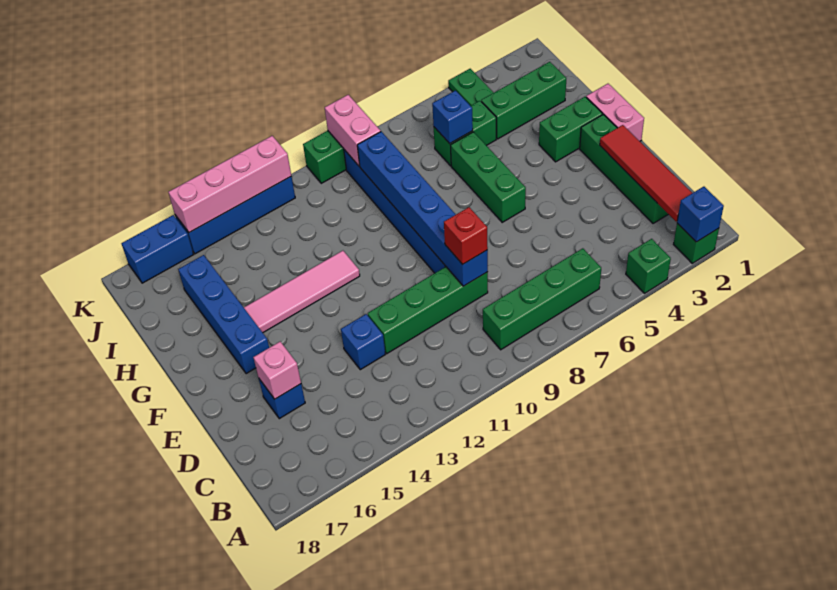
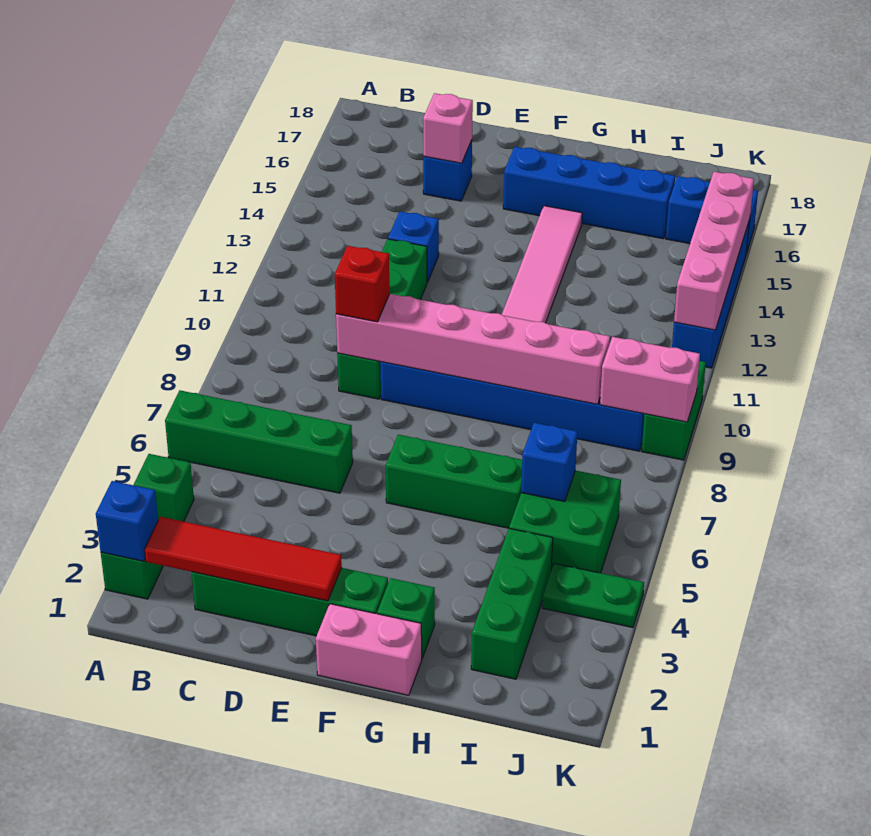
green 1x4 brick [483,248,601,350] -> green 1x4 brick turned to [165,390,353,493]
blue 1x6 brick [357,132,488,286] -> pink 1x6 brick [336,294,610,404]
green 1x2 brick [539,97,602,162] -> green 1x1 brick [377,578,435,658]
green 1x2 brick [434,101,496,166] -> green 2x2 brick [509,470,621,573]
blue 1x2 brick [121,215,194,283] -> blue 1x2 brick turned to [666,176,758,252]

